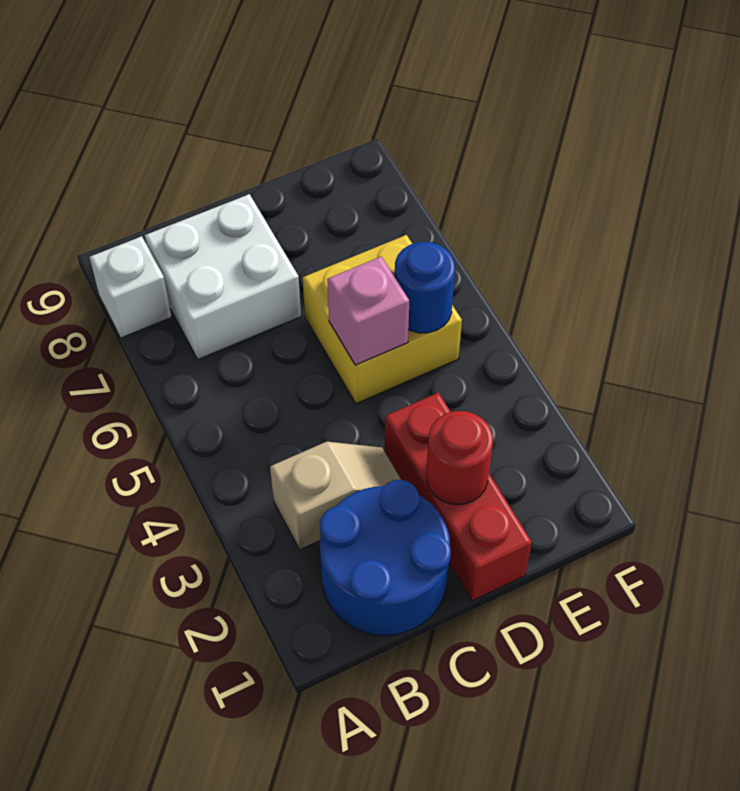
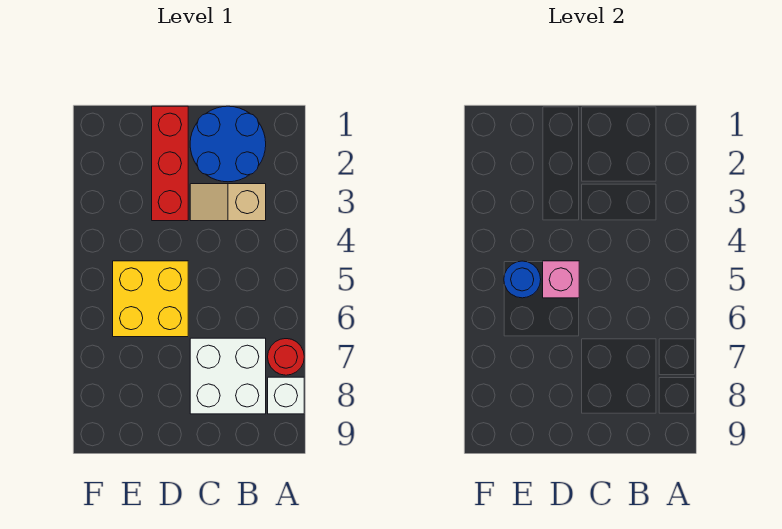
red 1x1 round brick [426,411,493,504] -> red 1x1 round brick moved to [268,339,304,375]

